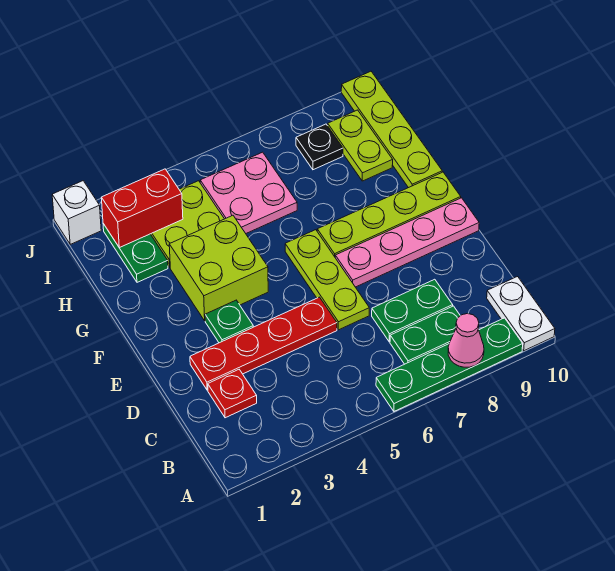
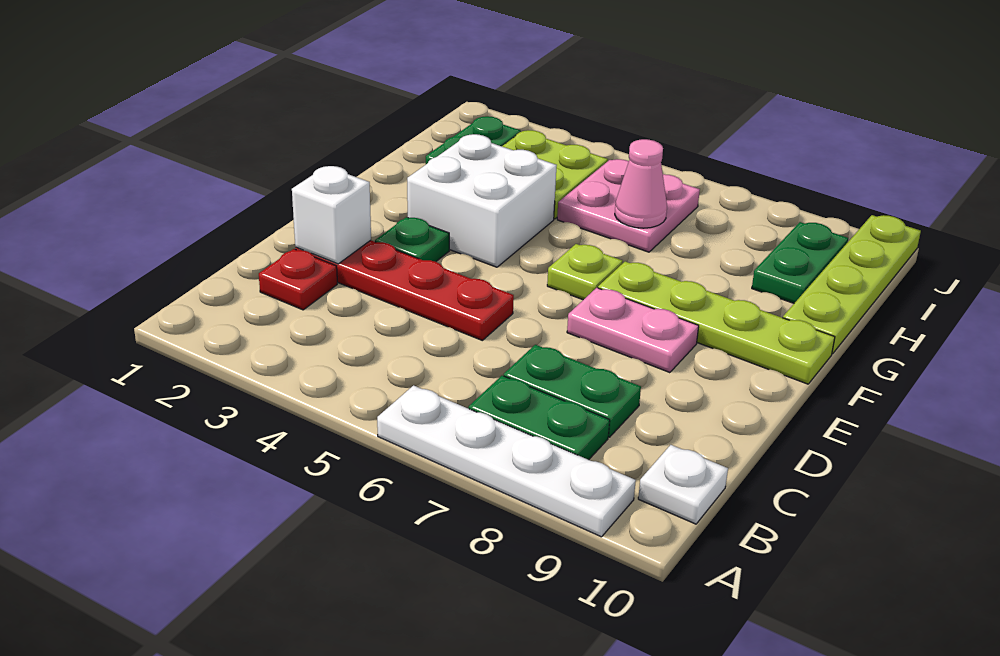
green 1x4 plate [376,318,523,411] -> white 1x4 plate [377,385,636,537]
pink 1x1 cone [448,314,484,367] -> pink 1x1 cone moved to [615,139,667,228]
white 1x2 plate [487,277,555,351] -> white 1x1 plate [638,445,728,524]
lime 1x3 plate [285,230,369,330] -> lime 1x1 plate [547,244,623,300]
pink 1x4 plate [335,198,479,287] -> pink 1x2 plate [567,288,699,373]
lime 2x2 brick [169,215,268,321] -> white 2x2 brick [407,134,557,267]
lime 1x2 plate [328,110,393,181] -> green 1x2 plate [752,222,848,303]
red 1x2 brick [101,169,183,248] -> none
black 1x1 plate [296,124,343,170] -> none
white 1x1 brick [52,181,101,244] -> white 1x1 brick moved to [292,166,371,264]

